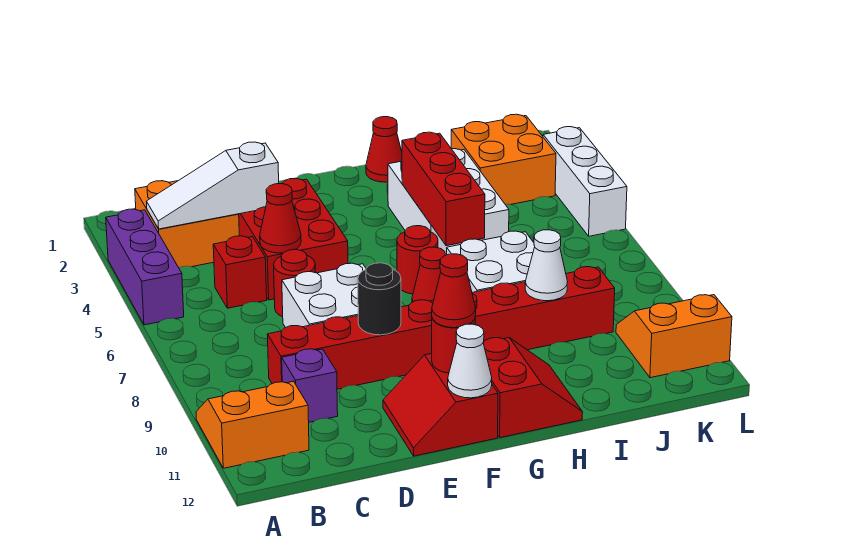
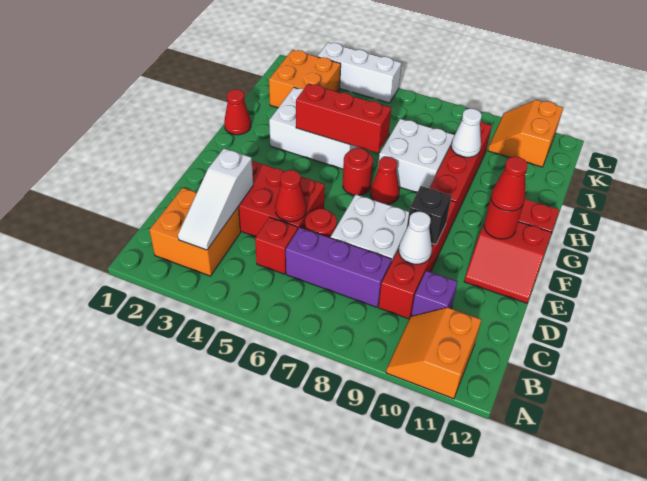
purple 1x3 brick [106,209,184,325] -> purple 1x3 brick moved to [286,227,392,307]
black 1x1 round brick [358,263,401,335] -> black 1x1 brick [407,186,451,245]
white 1x1 cone [448,324,492,398] -> white 1x1 cone moved to [399,211,432,264]

